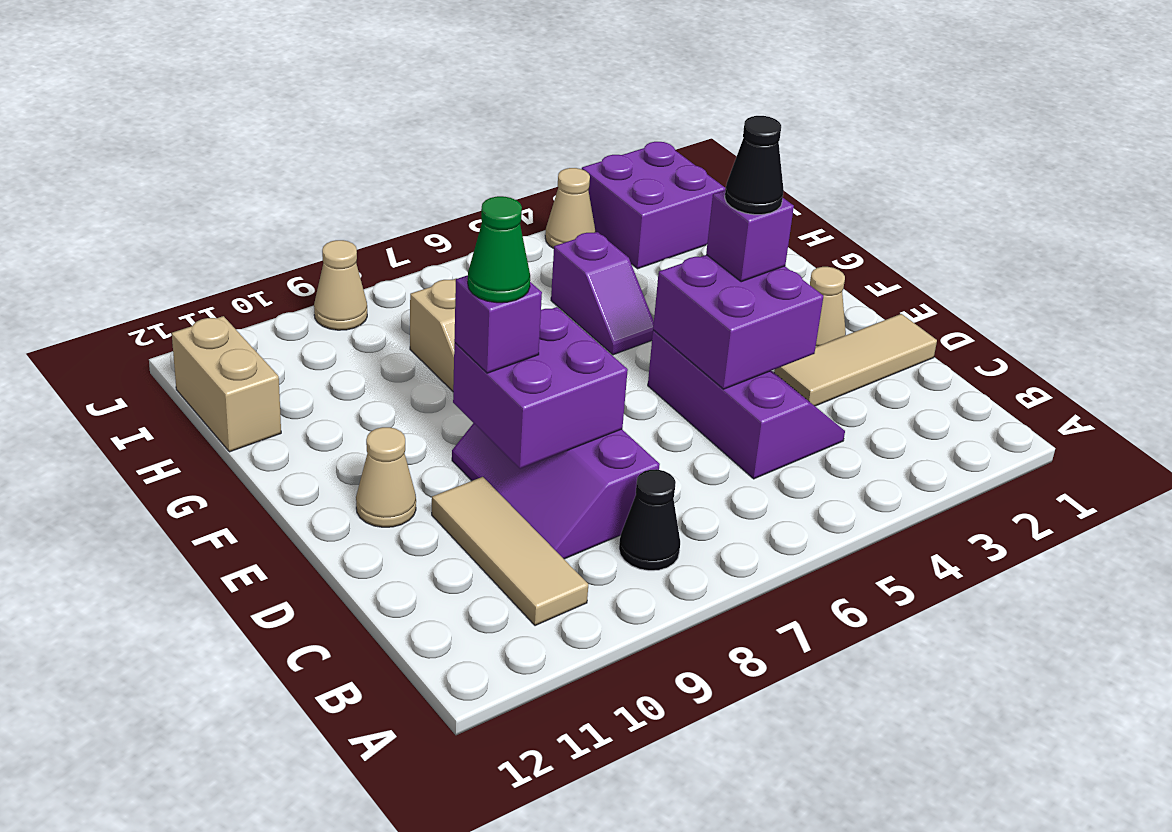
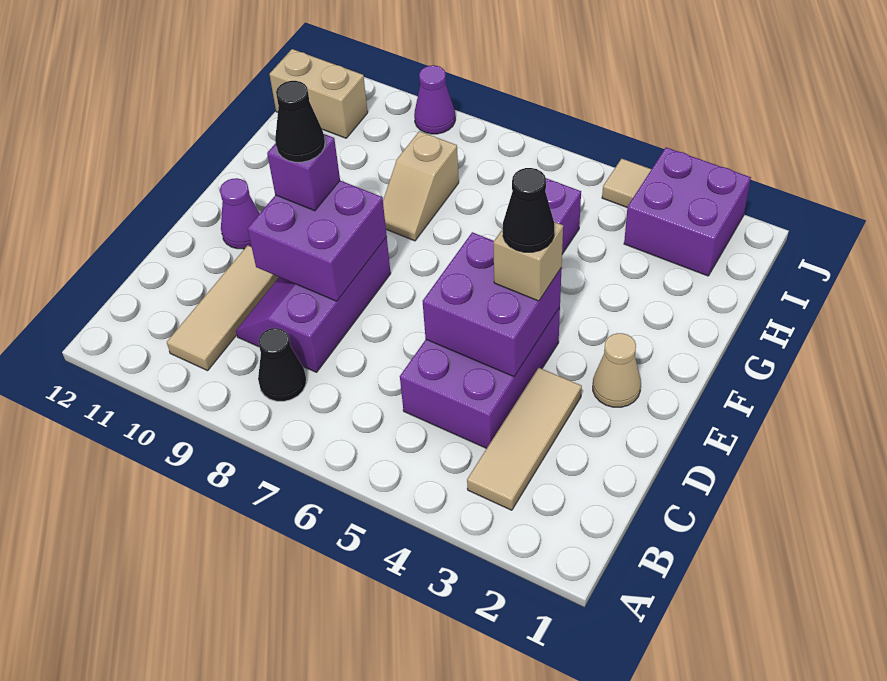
purple 2x3 slope [648,330,845,479] -> purple 2x3 brick [400,307,560,448]
tan 1x3 tile [774,314,937,406] -> tan 1x3 tile turned to [467,368,582,510]
purple 1x1 brick [706,190,794,282] -> tan 1x1 brick [493,222,563,301]
green 1x1 cone [468,196,530,303] -> black 1x1 cone [275,81,325,162]
tan 1x1 cone [356,427,416,527] -> purple 1x1 cone [220,178,260,249]
tan 1x2 brick [172,316,281,452] -> tan 1x2 brick turned to [269,49,368,138]
tan 1x1 cone [545,168,595,248] -> tan 1x1 tile [602,159,652,207]
tan 1x1 cone [314,240,367,330] -> purple 1x1 cone [414,65,455,134]

